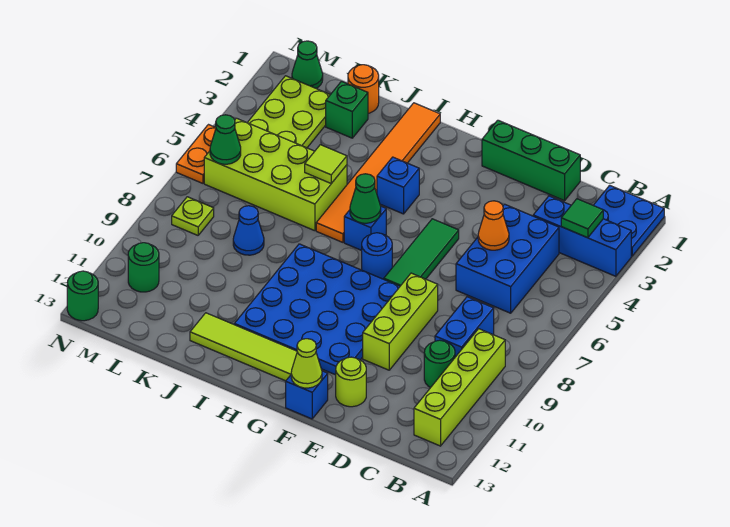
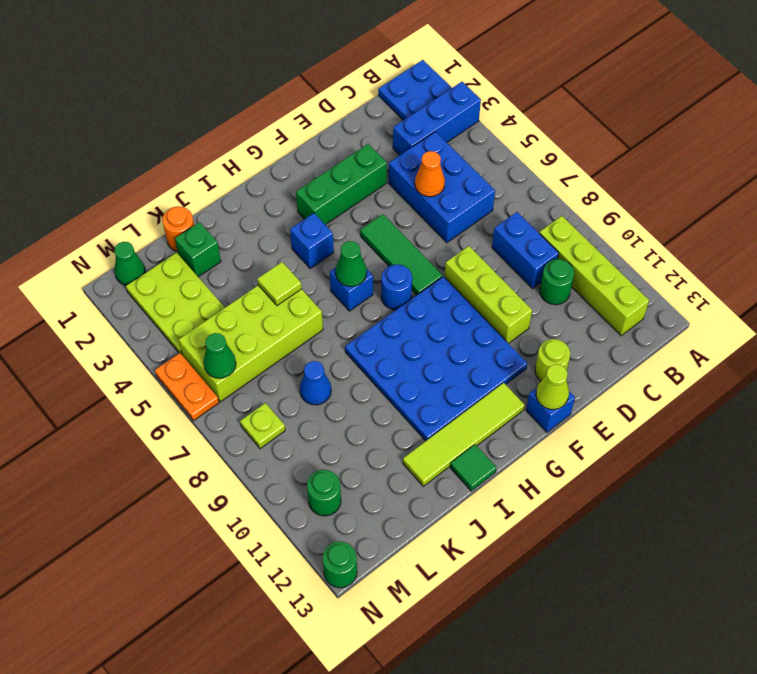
green 1x1 tile [561,199,603,238] -> green 1x1 tile moved to [450,444,496,491]
green 1x3 brick [482,120,580,201] -> green 1x3 brick moved to [296,144,387,225]
orange 1x6 tile [316,103,440,242] -> none

